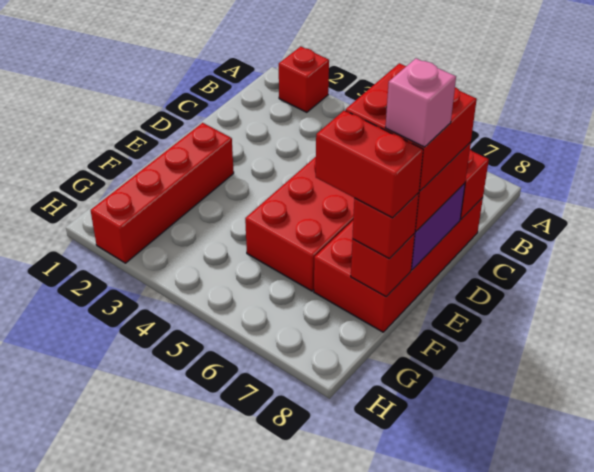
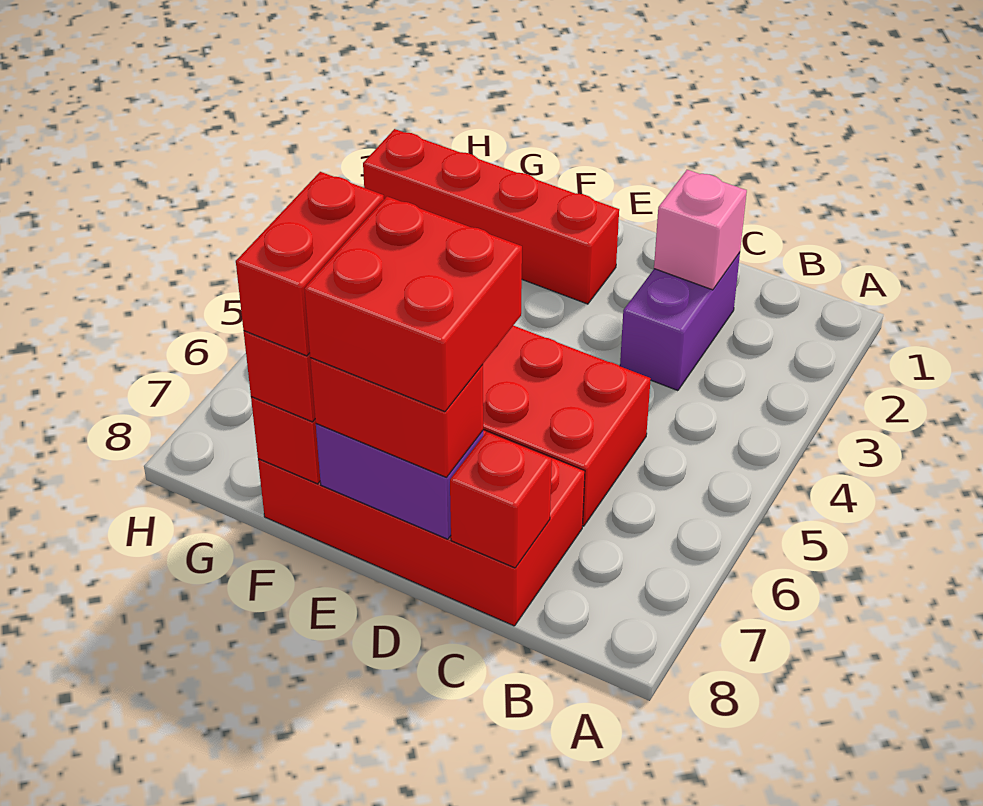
red 1x1 brick [279,46,329,112] -> none
none -> purple 1x2 brick [620,253,740,391]
pink 1x1 brick [385,58,456,147] -> pink 1x1 brick moved to [654,170,747,290]

